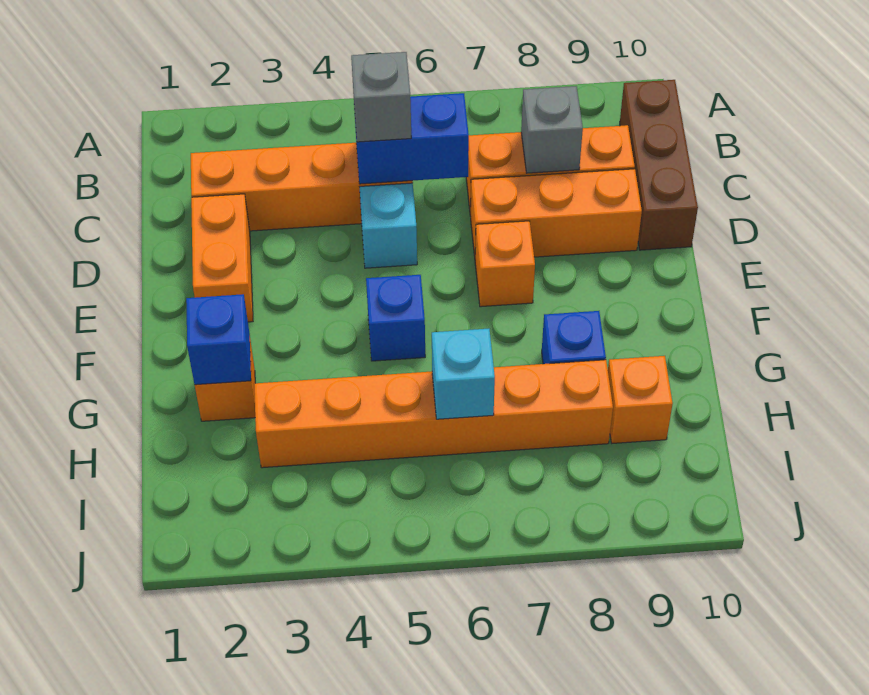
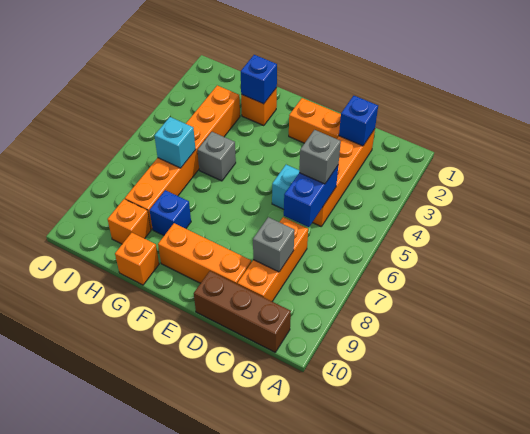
orange 1x3 brick [471,169,642,257] -> orange 1x3 brick turned to [158,223,251,284]
orange 1x1 brick [475,221,535,307] -> orange 1x1 brick moved to [115,233,159,285]
blue 1x1 brick [366,275,425,361] -> blue 1x1 brick moved to [339,96,378,146]
none -> grey 1x1 brick [198,132,236,181]

